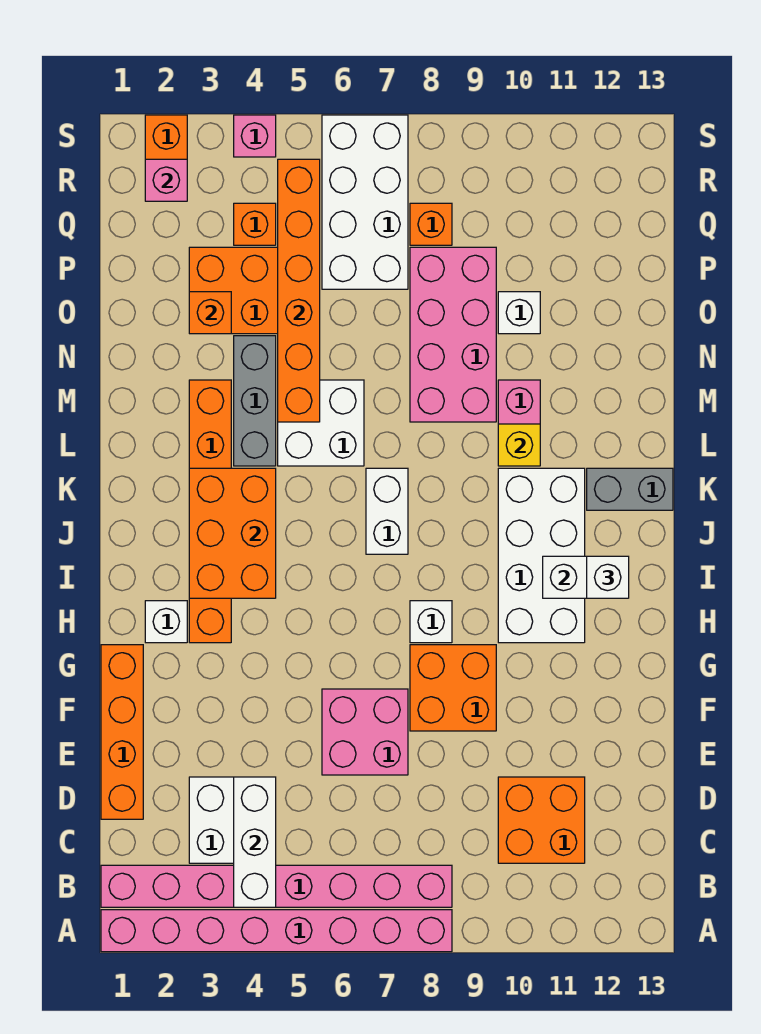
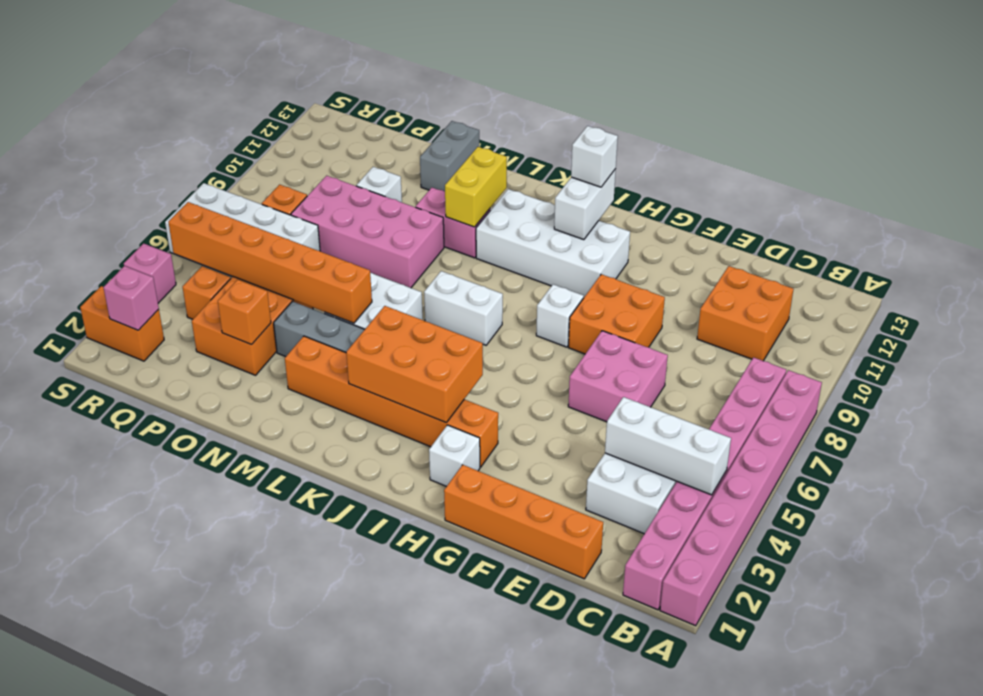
grey 1x2 brick [587,468,673,510] -> grey 1x2 brick moved to [420,121,479,191]
yellow 1x1 brick [498,424,540,466] -> yellow 1x2 brick [445,147,507,227]

